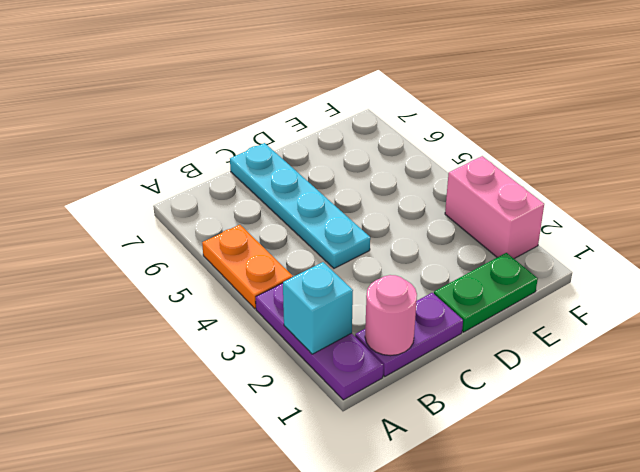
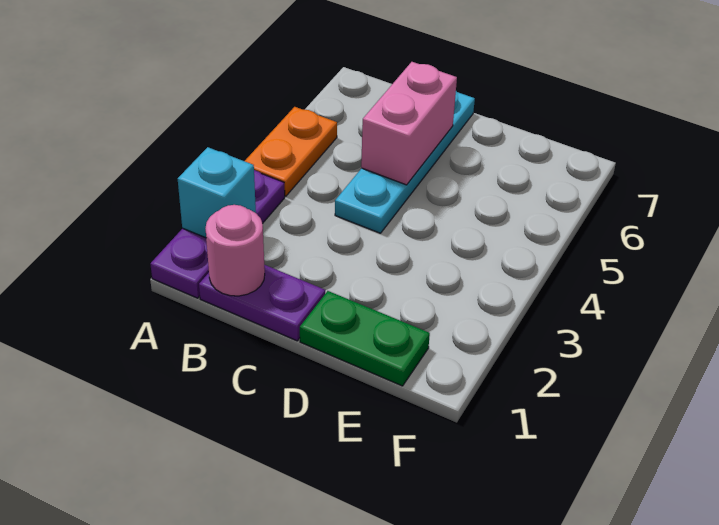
pink 1x2 brick [445,156,544,259] -> pink 1x2 brick moved to [361,62,457,185]

